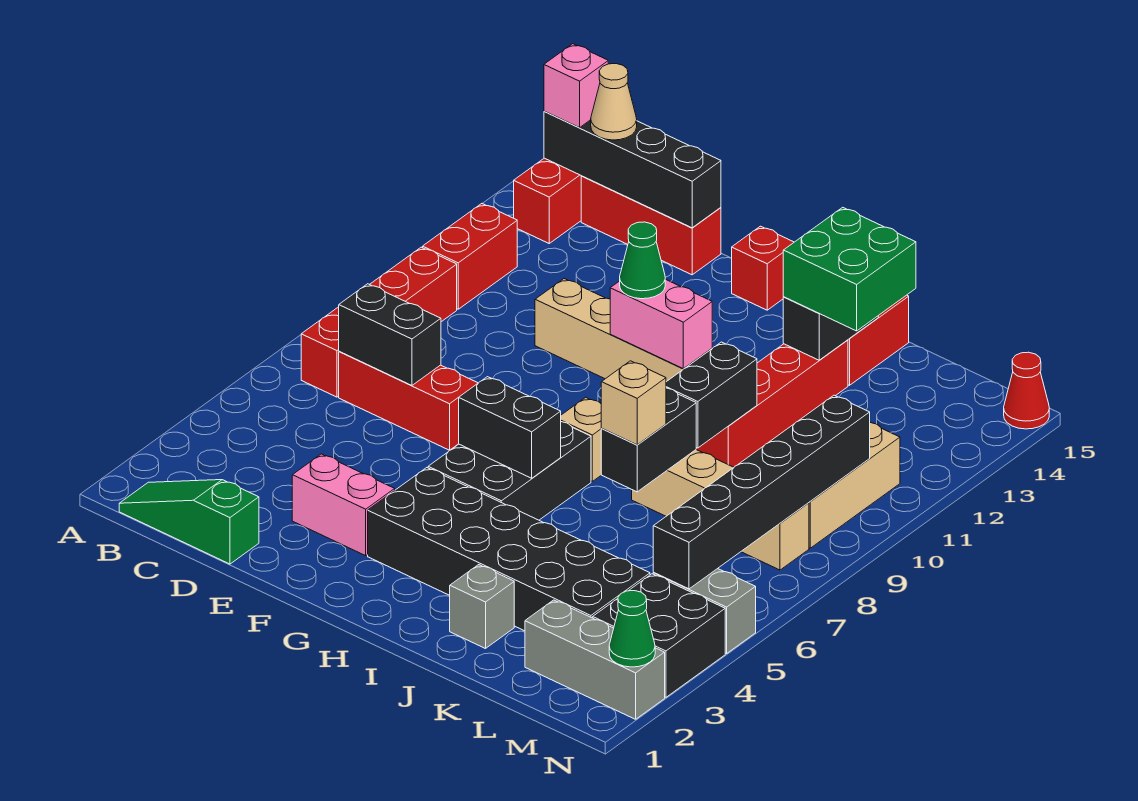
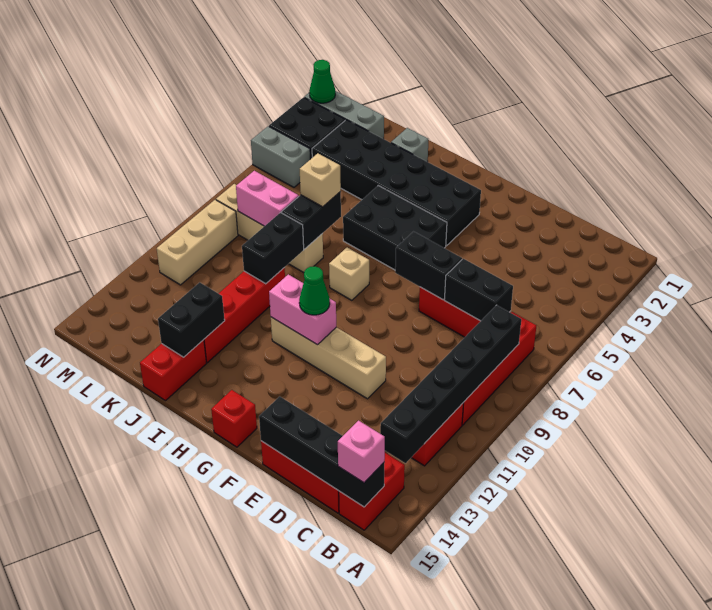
green 1x3 slope [119,480,259,564] -> none
tan 1x1 cone [591,64,637,140] -> none
pink 1x2 brick [292,454,395,556] -> pink 1x2 brick moved to [236,171,299,226]
black 2x3 brick [428,422,591,520] -> black 2x3 brick turned to [343,186,447,270]
black 1x2 brick [459,377,561,478] -> black 1x2 brick moved to [395,232,462,300]
green 2x2 brick [783,207,916,331] -> none
black 1x6 brick [653,395,870,589] -> black 1x6 brick moved to [380,305,521,463]
red 1x1 cone [1004,352,1049,429] -> none

